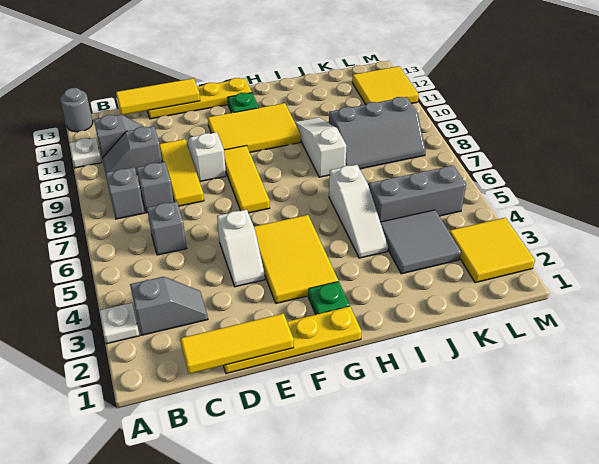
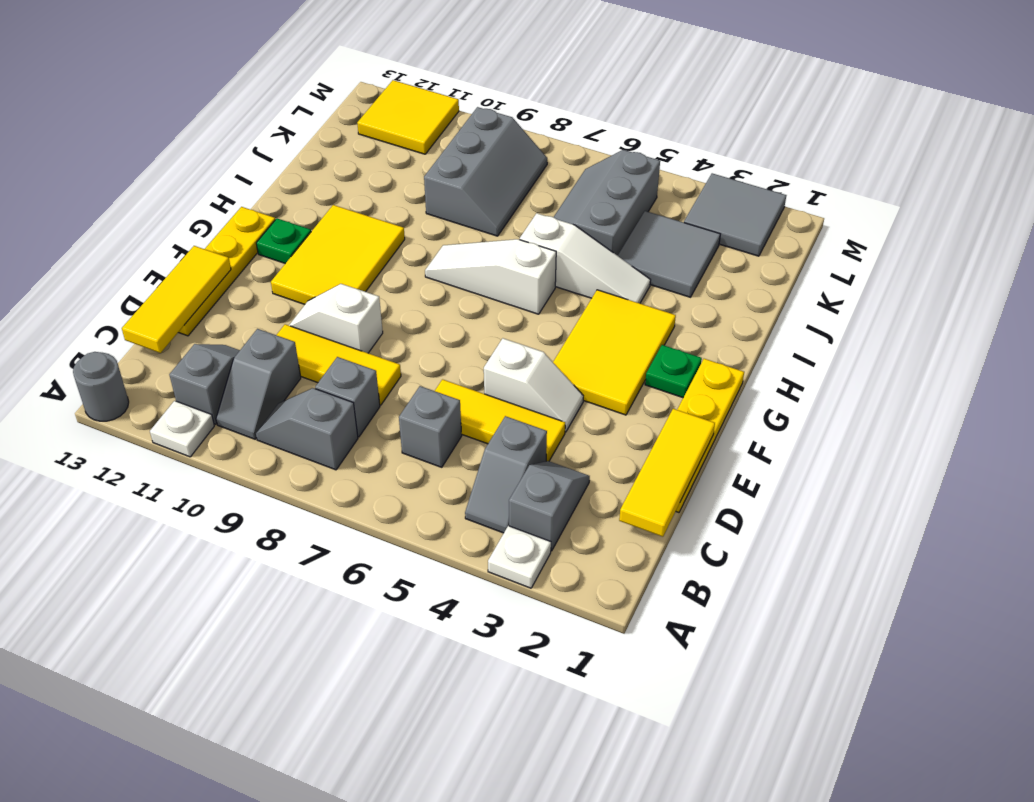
none -> grey 1x2 slope [465,416,547,533]
yellow 2x3 tile [254,215,338,303] -> yellow 2x3 tile turned to [553,290,676,415]
yellow 1x3 tile [224,146,270,213] -> yellow 1x3 tile moved to [435,379,565,461]
white 1x3 slope [295,117,347,177] -> white 1x3 slope moved to [425,239,556,314]
yellow 2x2 tile [449,218,535,283] -> grey 2x2 tile [684,173,786,256]

